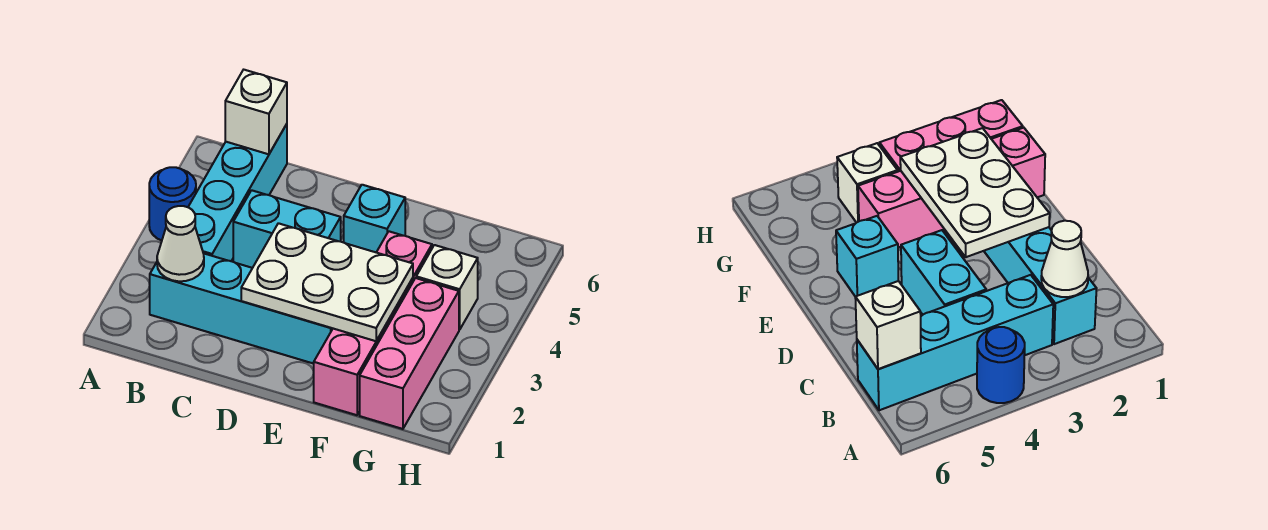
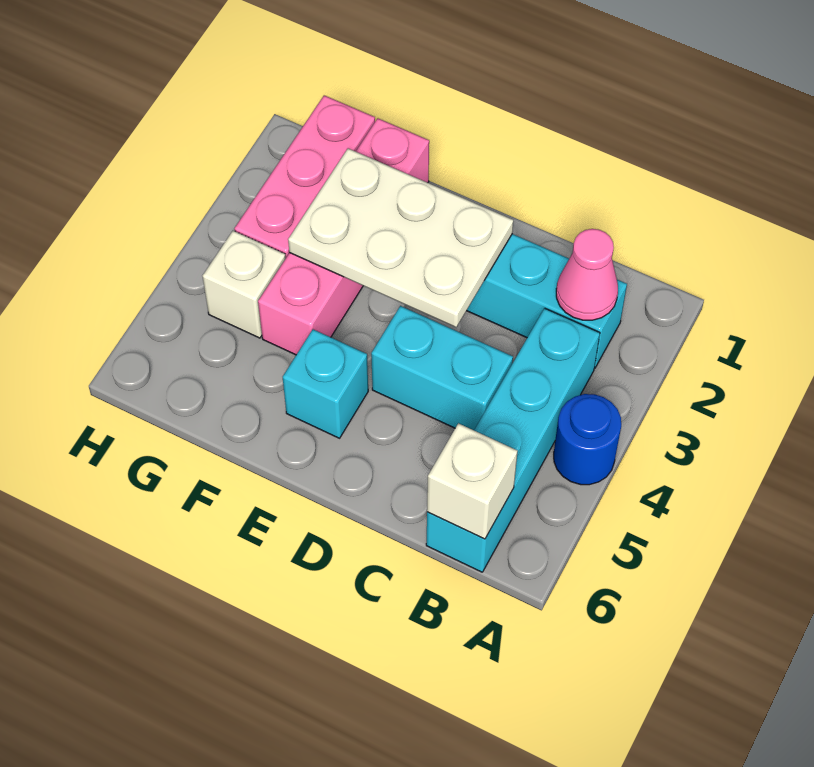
white 1x1 cone [157,206,204,281] -> pink 1x1 cone [556,229,618,320]

